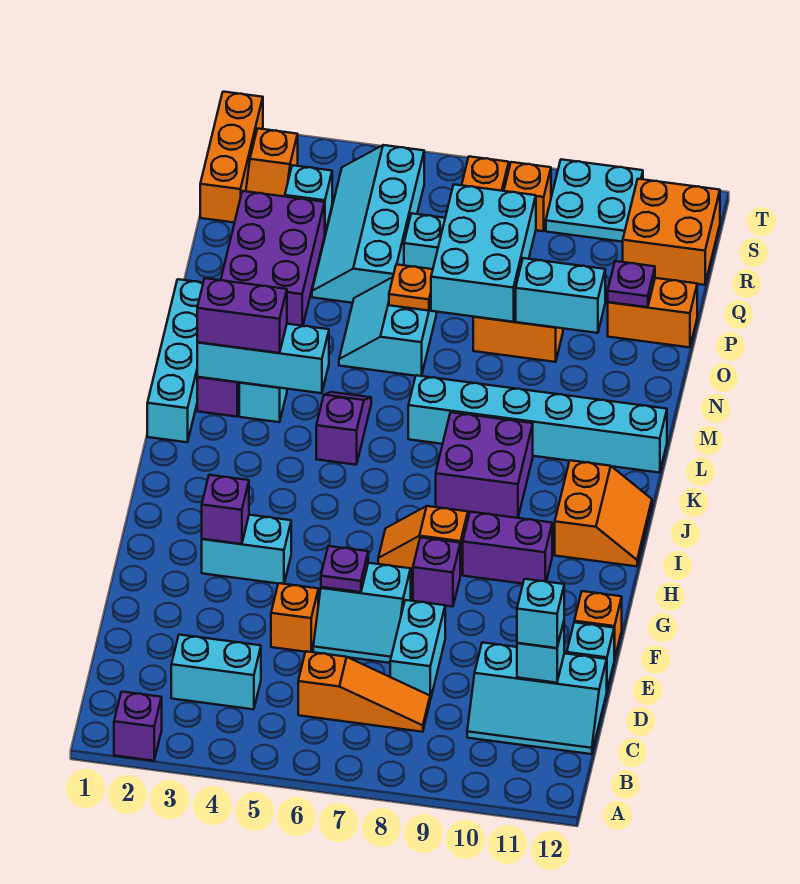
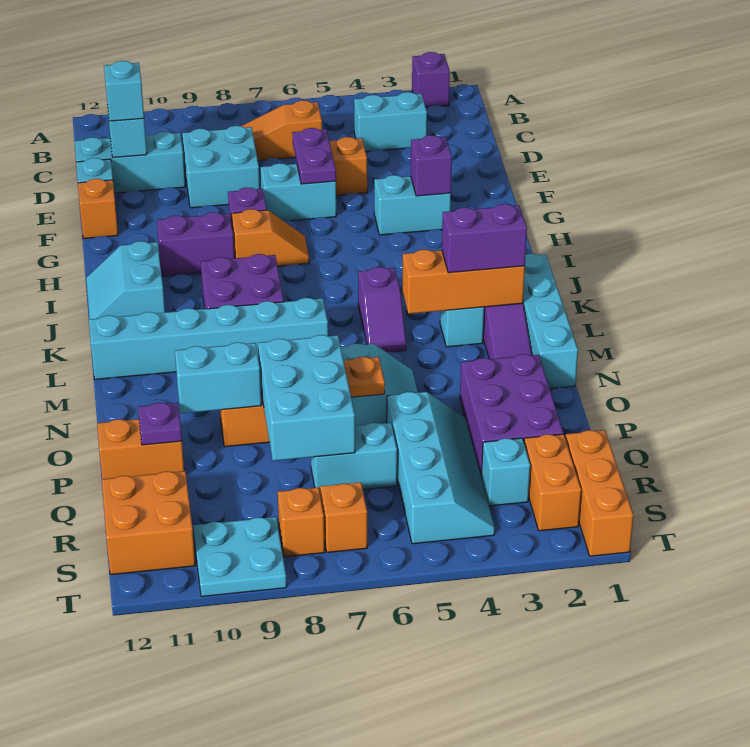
cyan 1x2 brick [390,600,445,700] -> cyan 2x2 brick [182,126,260,208]
purple 1x1 plate [321,546,368,592] -> purple 1x2 plate [292,128,336,184]
orange 2x2 slope [555,460,652,566] -> cyan 2x2 slope [86,241,165,319]
cyan 1x3 brick [197,324,329,393] -> orange 1x3 brick [402,250,525,314]
orange 1x2 slope [246,129,298,197] -> orange 1x2 brick [524,434,581,531]

